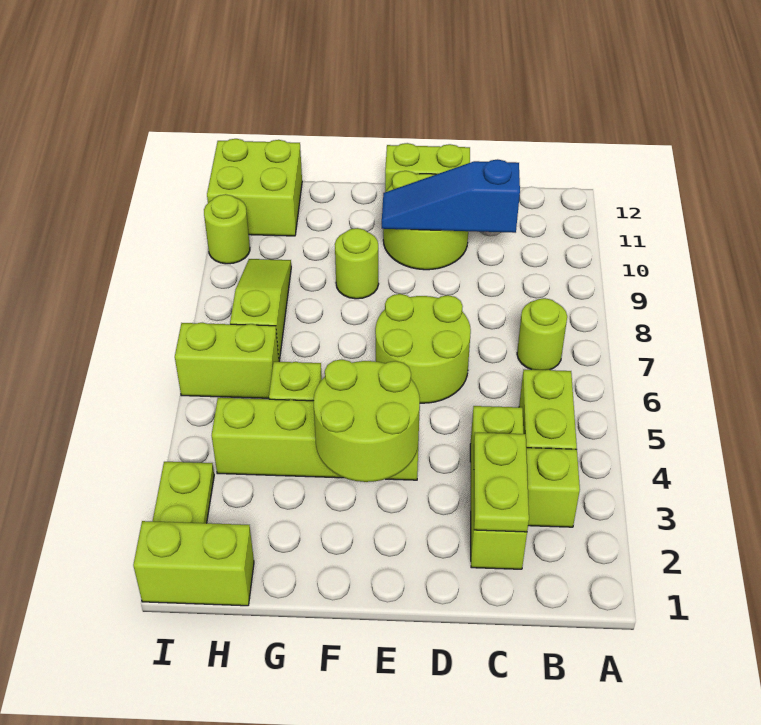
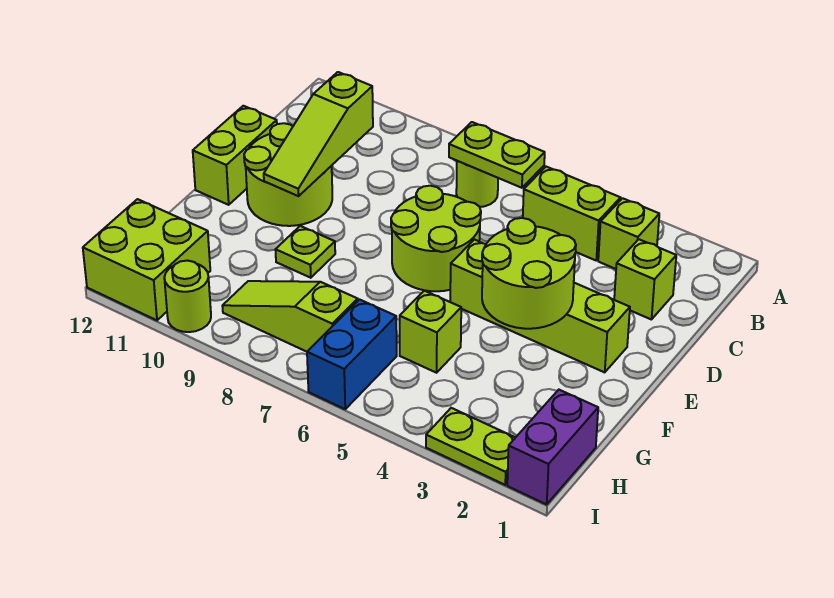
lime 1x3 brick [470,406,527,569] -> lime 1x1 brick [614,239,676,320]
lime 1x2 plate [474,433,529,532] -> lime 1x2 plate moved to [449,122,545,188]
blue 1x3 slope [382,159,520,233] -> lime 1x3 slope [264,72,373,196]
lime 1x4 brick [212,398,418,480] -> lime 1x4 brick turned to [450,240,630,372]
lime 1x1 round brick [335,228,379,299] -> lime 1x1 plate [275,226,335,278]
lime 1x2 brick [133,521,254,606] -> purple 1x2 brick [507,390,598,504]
lime 1x2 brick [175,323,279,398] -> blue 1x2 brick [307,300,397,409]

